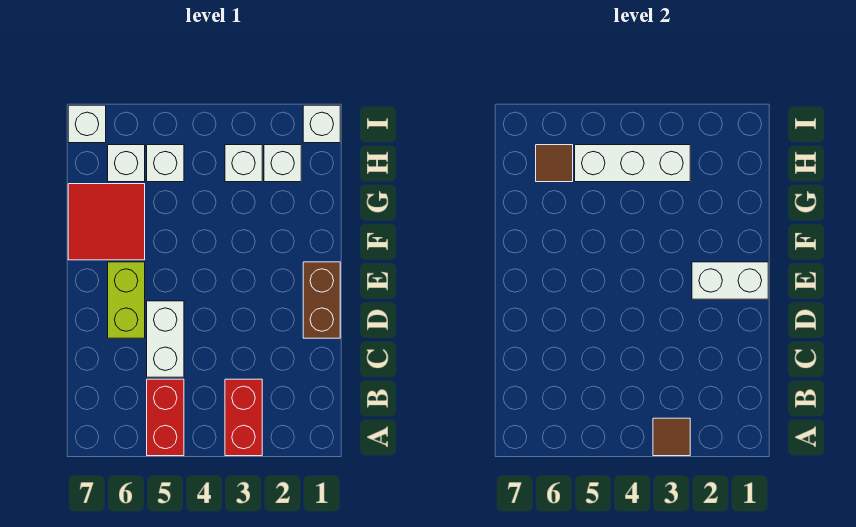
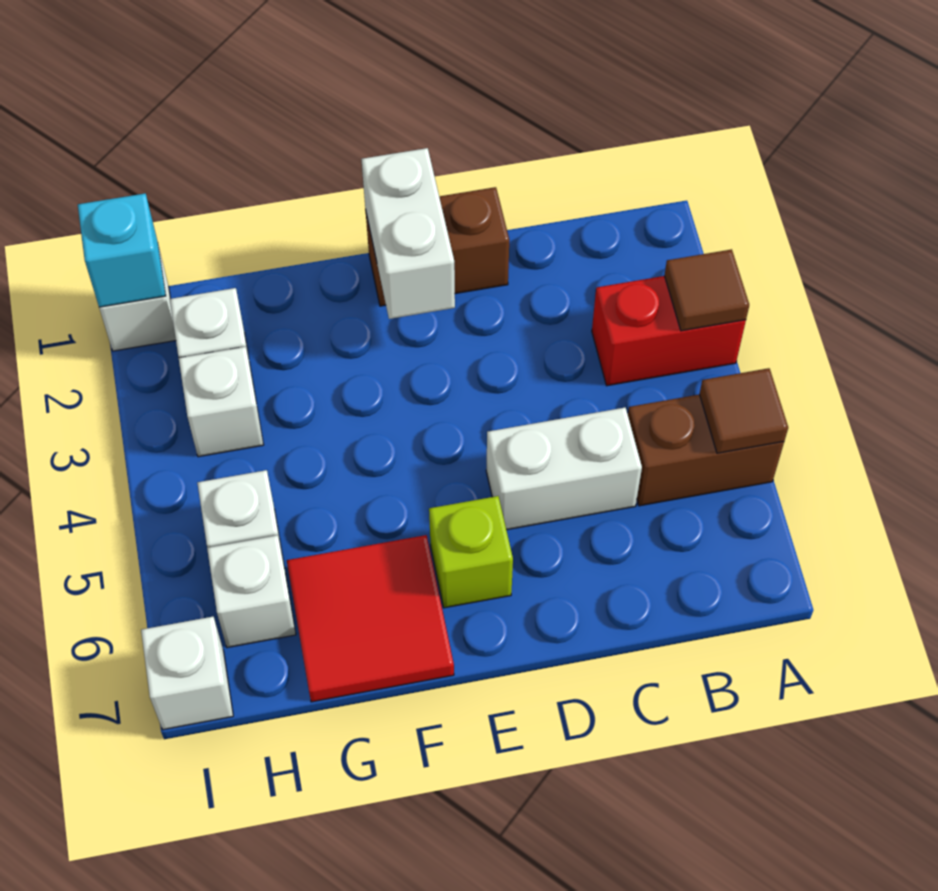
red 1x2 brick [147,379,184,456] -> brown 1x2 brick [628,395,784,506]
lime 1x2 brick [108,262,145,338] -> lime 1x1 brick [429,496,513,608]
white 1x3 brick [575,145,690,182] -> none
brown 1x1 tile [536,145,573,182] -> brown 1x1 tile moved to [699,368,788,453]
none -> cyan 1x1 brick [78,193,166,307]

